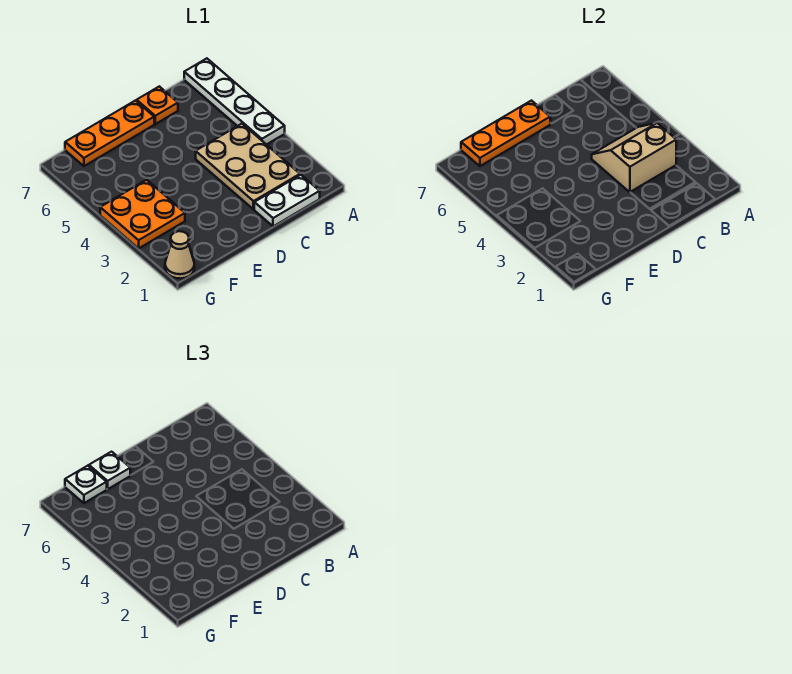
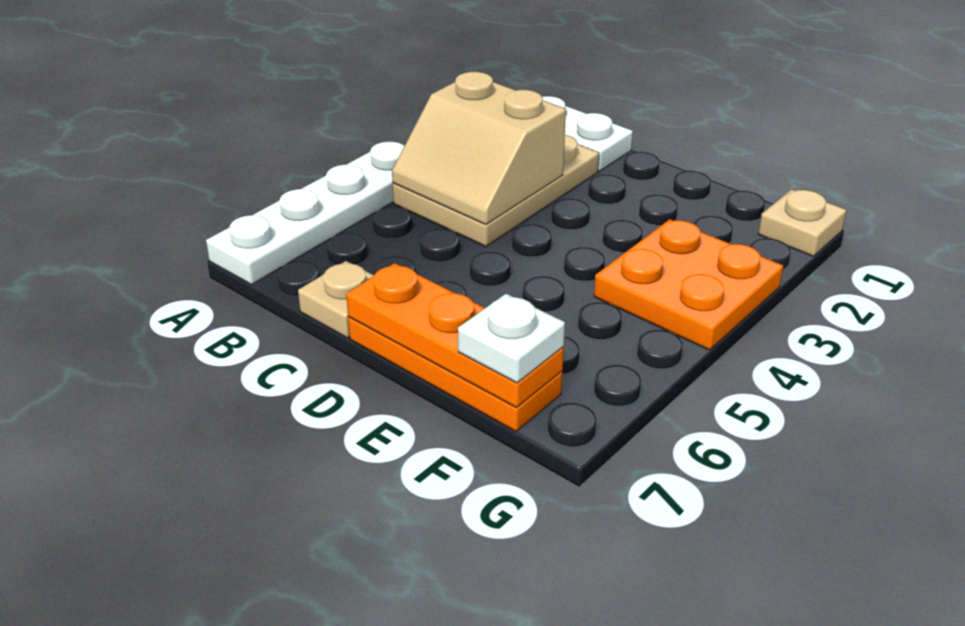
orange 1x1 plate [137,86,178,124] -> tan 1x1 plate [298,261,374,338]
white 1x1 plate [89,452,130,489] -> none
tan 1x1 cone [165,231,194,279] -> tan 1x1 plate [758,189,846,256]

